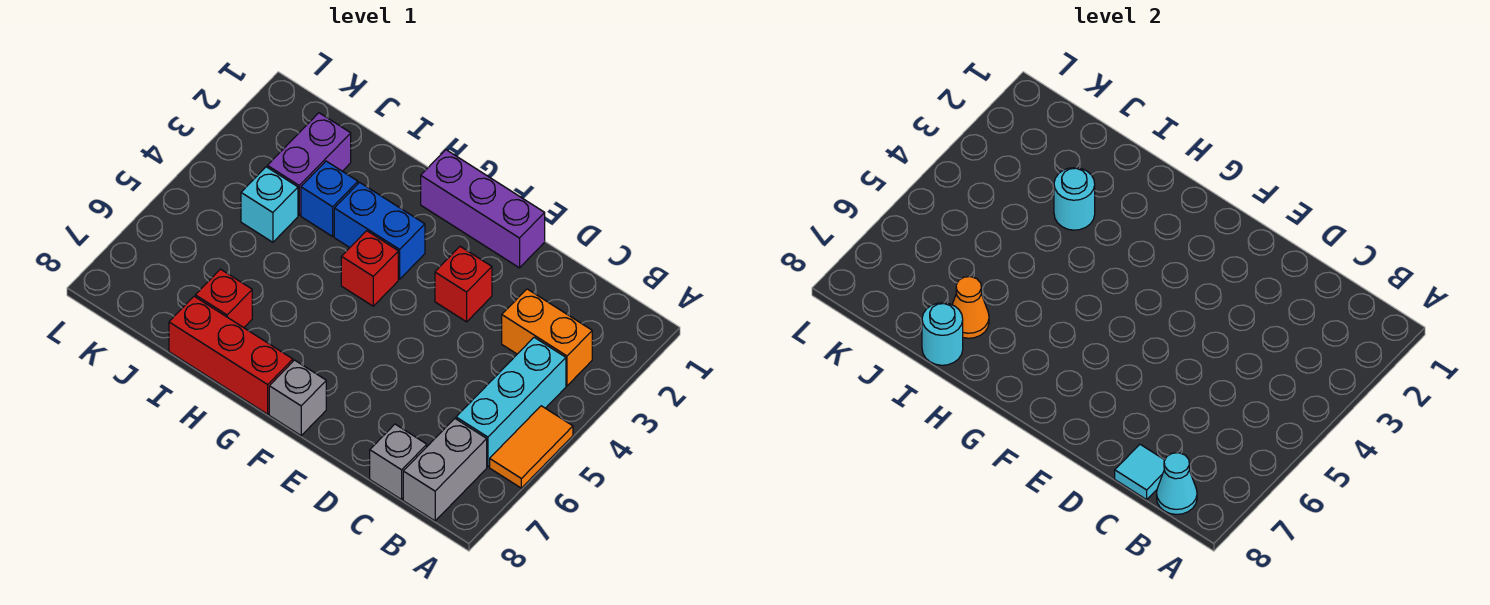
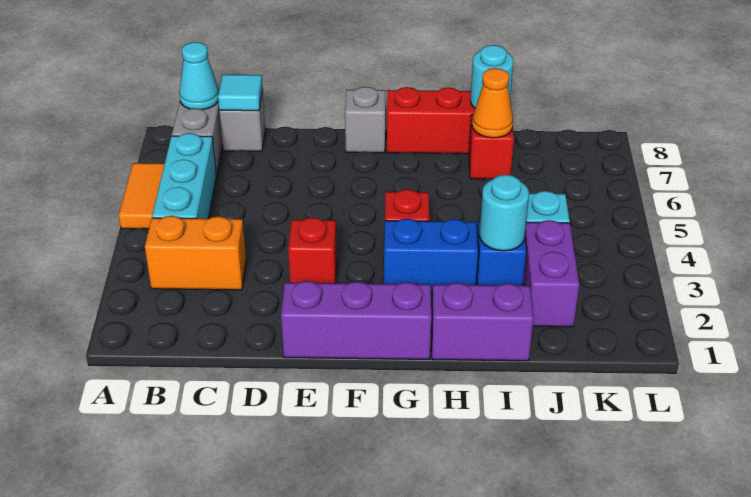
none -> purple 1x2 brick [431,283,533,361]

